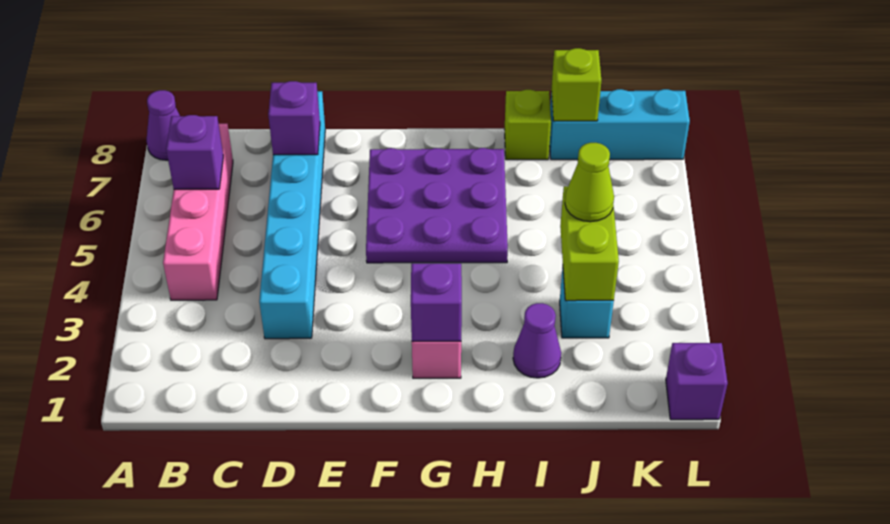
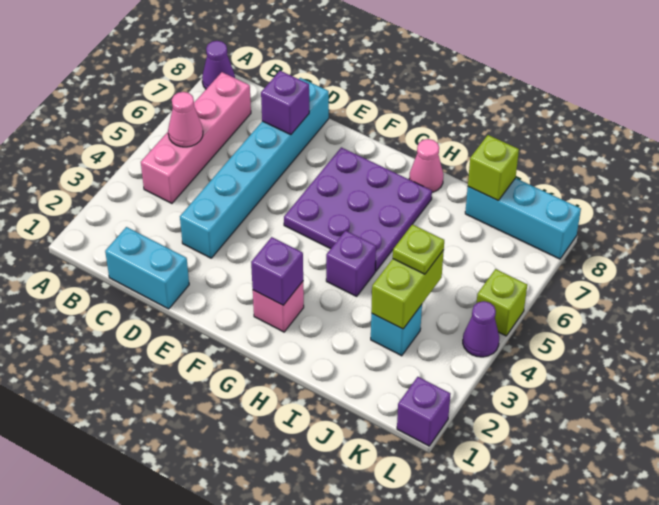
none -> pink 1x1 cone [168,92,203,147]
purple 1x1 brick [166,115,223,189] -> purple 1x1 brick moved to [326,231,376,296]
none -> cyan 1x2 brick [105,227,189,309]
none -> pink 1x1 cone [409,139,444,192]
purple 1x1 cone [513,303,561,378] -> purple 1x1 cone moved to [463,301,499,357]
lime 1x1 brick [505,90,551,160] -> lime 1x1 brick moved to [477,269,527,336]
lime 1x1 cone [565,143,614,222] -> lime 1x1 plate [393,224,444,274]

